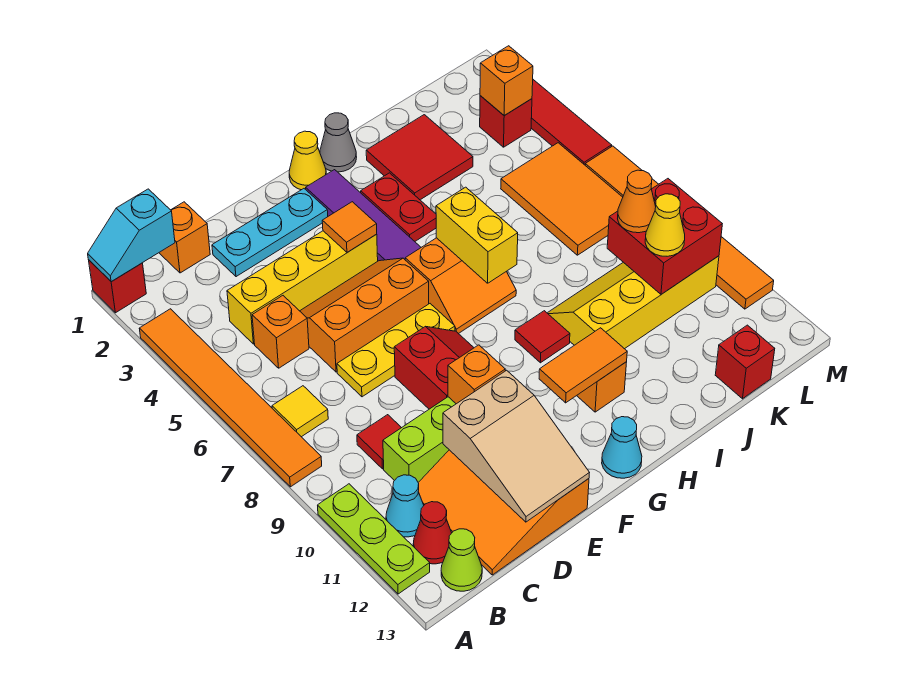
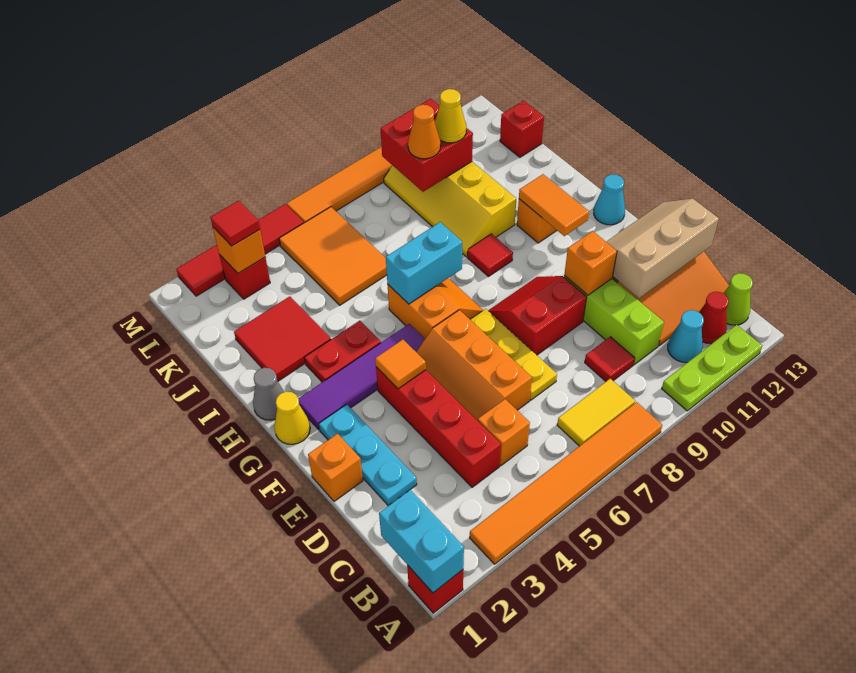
cyan 1x2 slope [88,189,175,282] -> cyan 1x2 brick [379,490,464,593]
yellow 1x1 tile [272,386,328,437] -> yellow 1x2 tile [557,379,635,446]
orange 1x1 brick [159,202,210,273] -> orange 1x1 brick moved to [308,434,363,501]
yellow 1x4 brick [227,231,378,344] -> red 1x4 brick [376,367,501,487]
tan 2x3 slope [443,370,589,522] -> tan 2x3 slope turned to [606,199,719,298]
yellow 1x2 brick [436,187,518,283] -> cyan 1x2 brick [386,222,462,304]
orange 2x3 tile [501,143,623,255] -> orange 2x3 tile turned to [279,207,387,305]
none -> red 1x1 tile [210,201,260,246]

